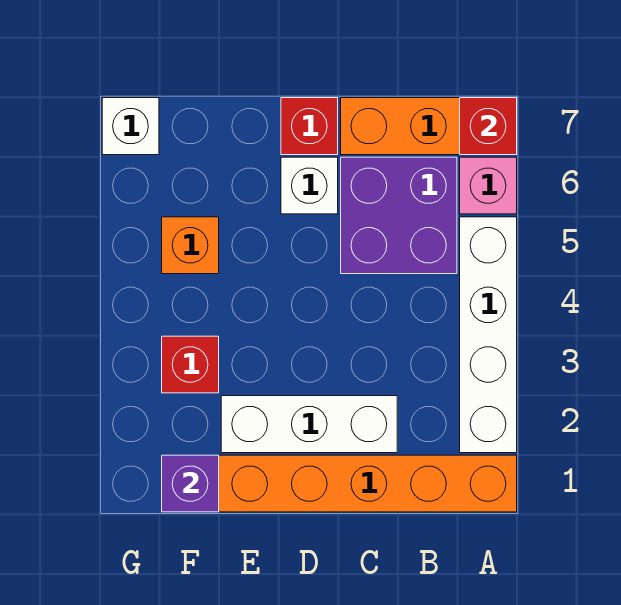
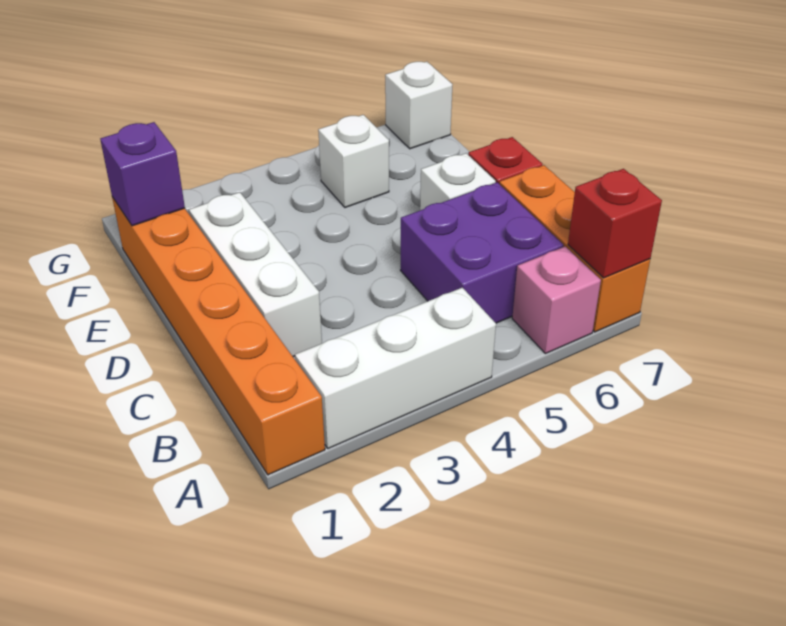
white 1x4 brick [460,217,517,453] -> white 1x3 brick [295,288,496,449]
red 1x1 brick [162,336,219,393] -> none
orange 1x1 brick [162,217,219,274] -> white 1x1 brick [318,115,389,208]

